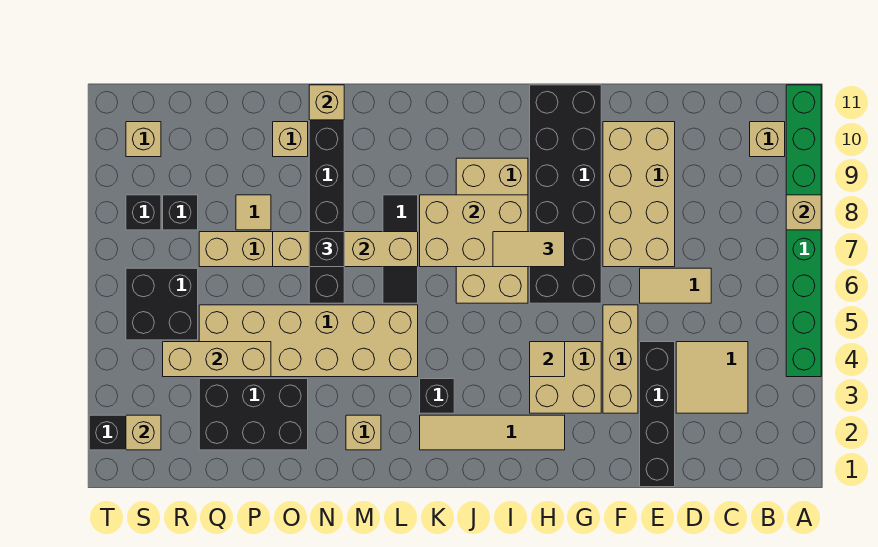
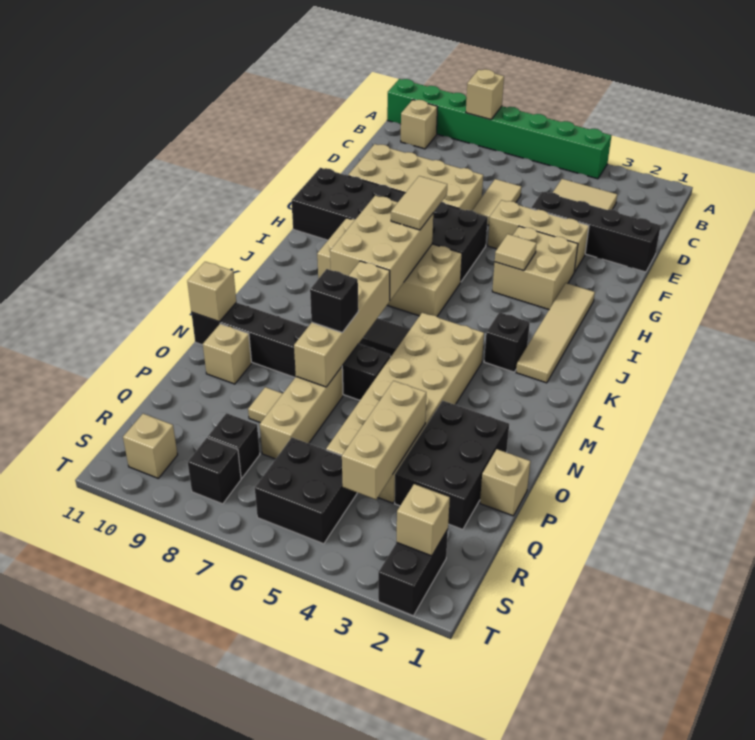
tan 1x1 brick [346,415,381,450] -> tan 1x1 brick moved to [480,449,530,516]

